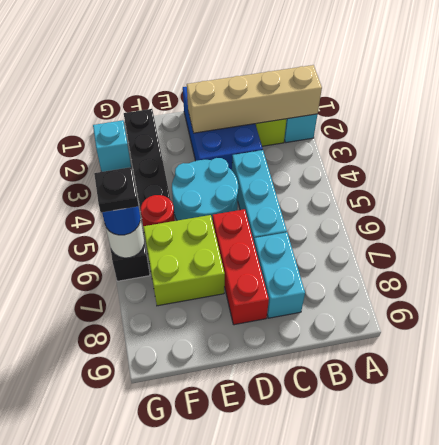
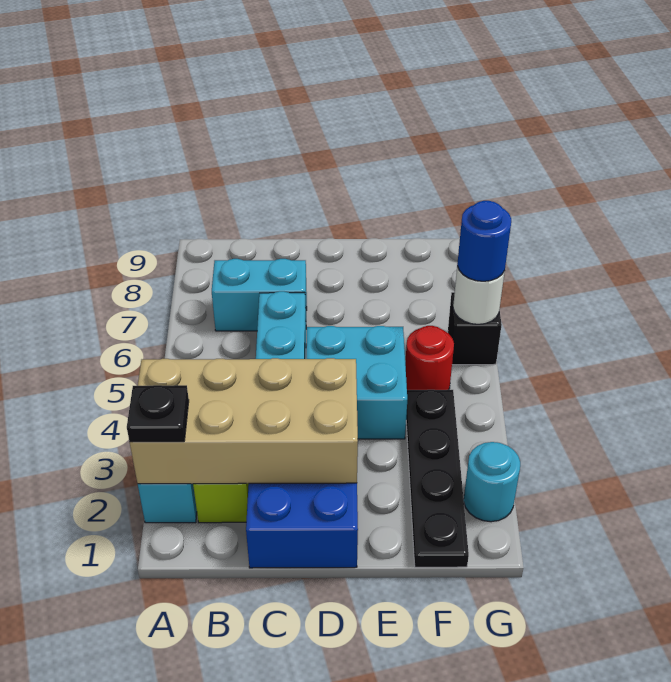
tan 1x4 brick [187,65,322,133] -> tan 2x4 brick [130,358,358,484]
cyan 1x2 brick [254,232,305,318] -> cyan 1x2 brick turned to [212,259,307,331]
cyan 2x2 round brick [172,158,238,221] -> cyan 2x2 brick [306,326,407,439]
red 1x3 brick [213,209,269,325] -> none
lime 2x2 brick [143,215,225,306] -> none
cyan 1x1 brick [93,120,131,172] -> cyan 1x1 round brick [464,442,520,522]
black 1x1 plate [94,167,139,213] -> black 1x1 plate moved to [127,385,189,442]

